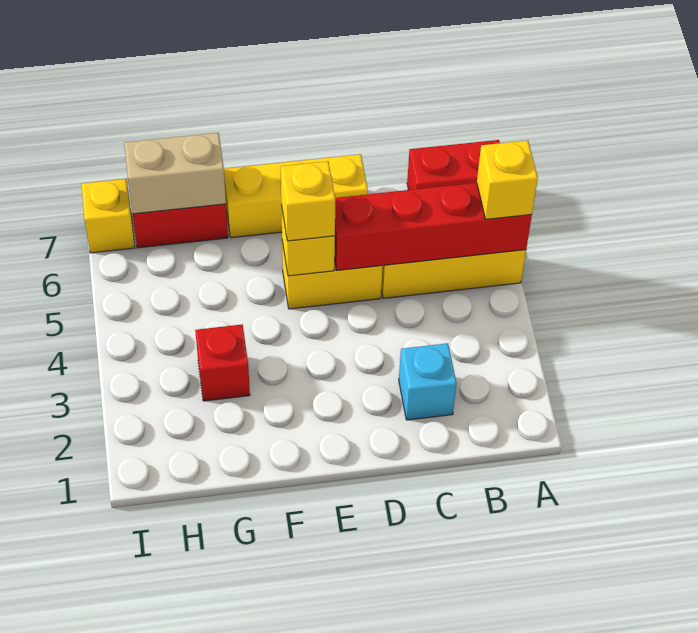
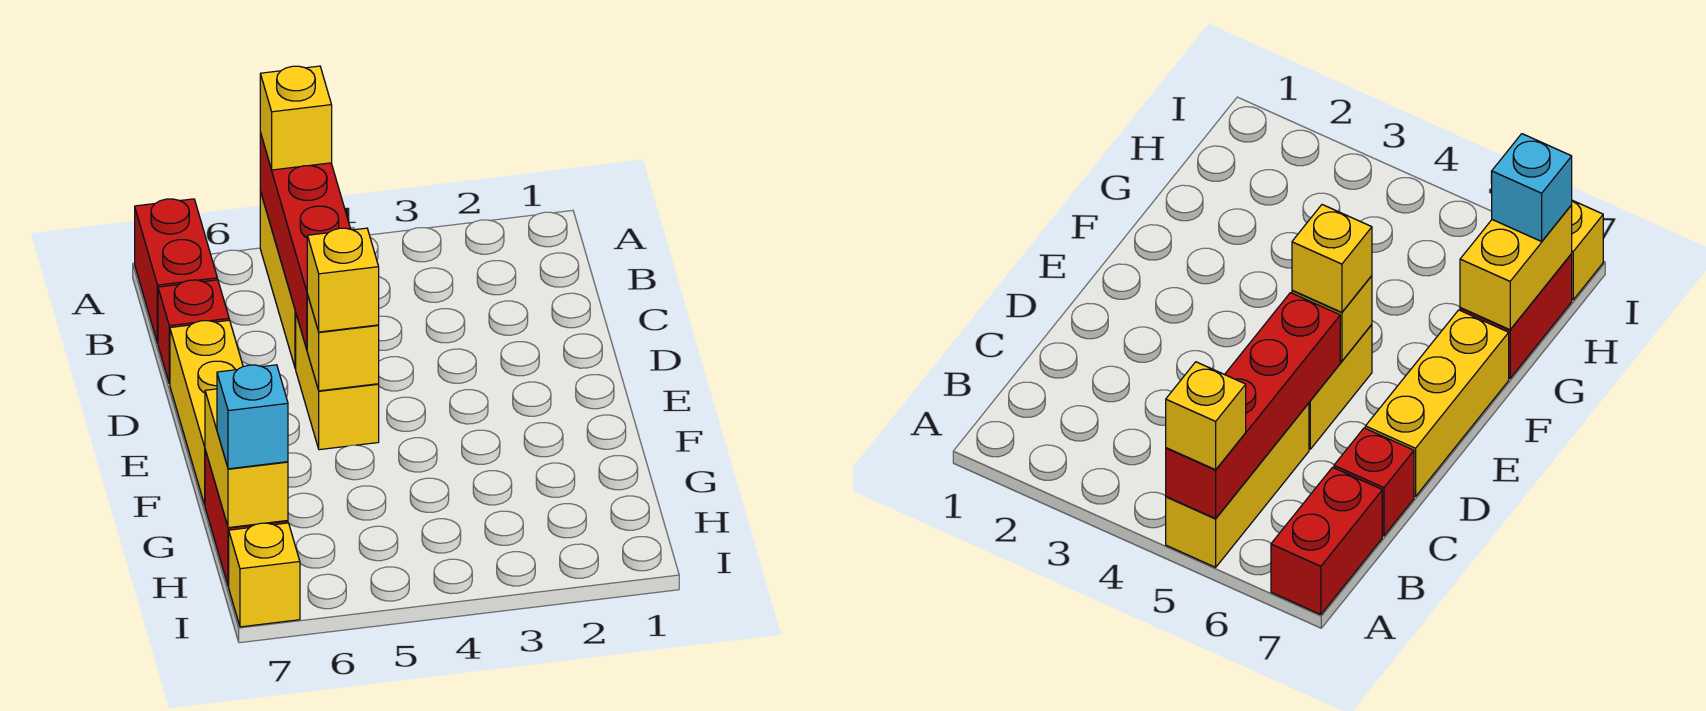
cyan 1x1 brick [399,343,457,420] -> cyan 1x1 brick moved to [217,365,288,469]
red 1x1 brick [195,325,250,401] -> red 1x1 brick moved to [158,280,229,384]
tan 1x2 brick [124,133,226,214] -> yellow 1x2 brick [205,389,288,528]

